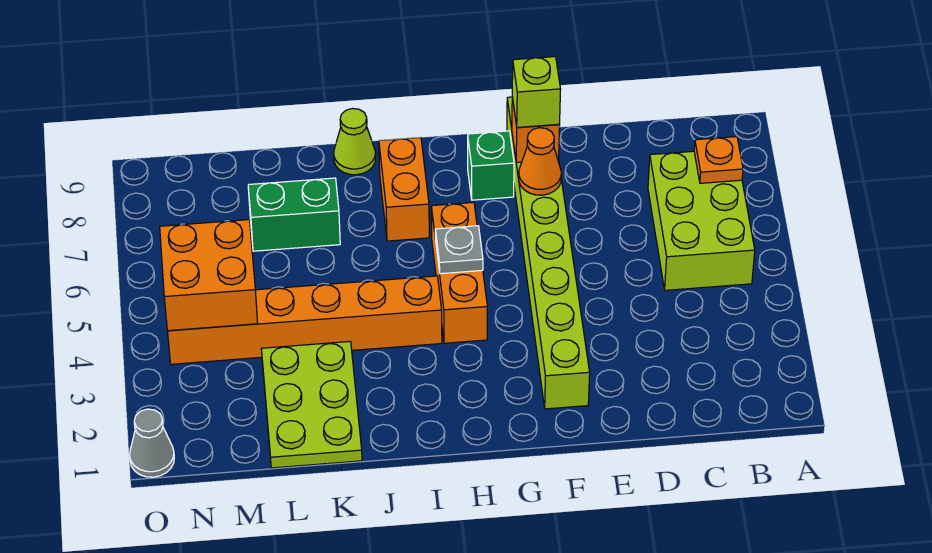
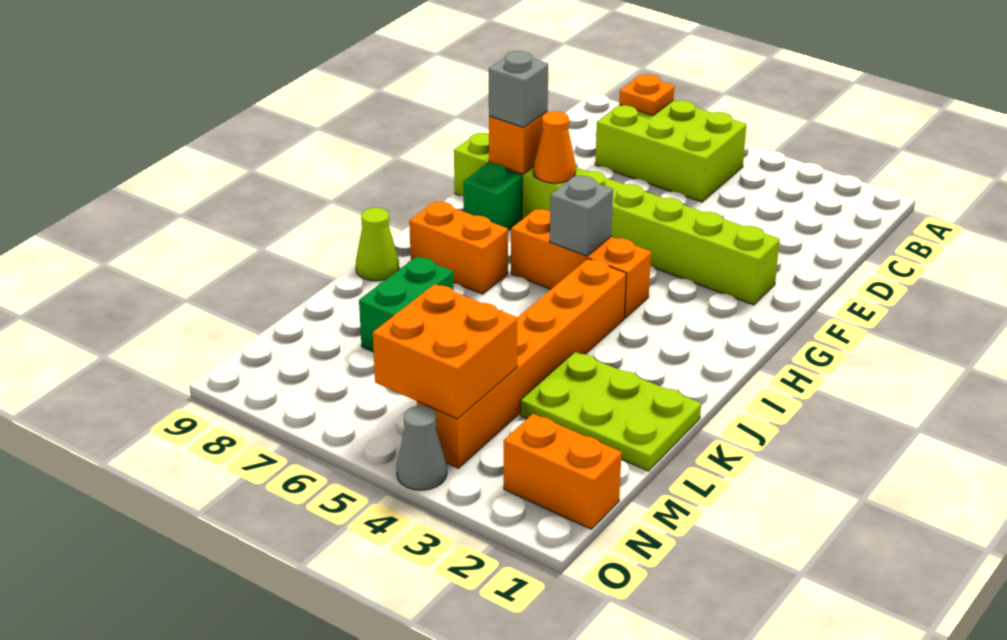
lime 1x1 brick [512,57,561,127] -> grey 1x1 brick [489,51,548,128]
grey 1x1 plate [435,226,483,274] -> grey 1x1 brick [550,176,613,256]
none -> orange 1x2 brick [504,414,622,529]
grey 1x1 cone [130,409,174,477] -> grey 1x1 cone moved to [396,406,447,490]

